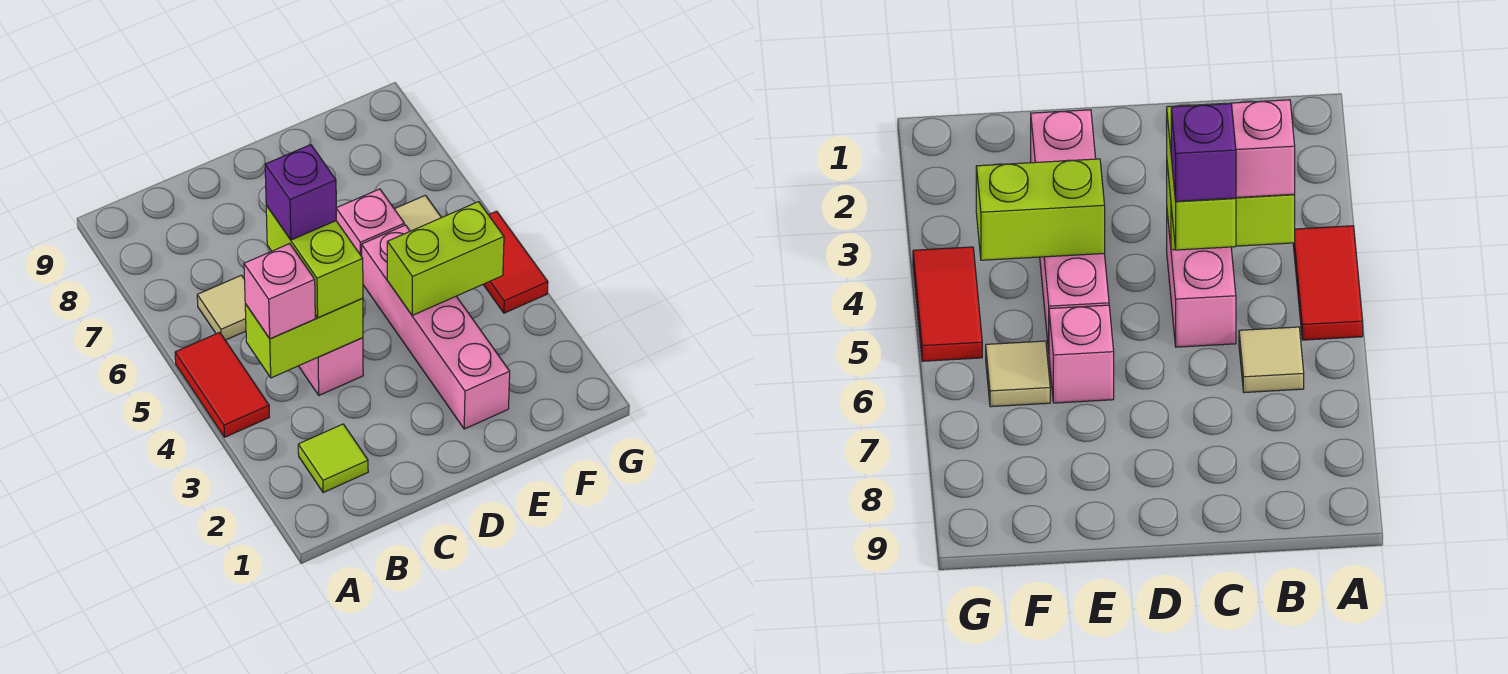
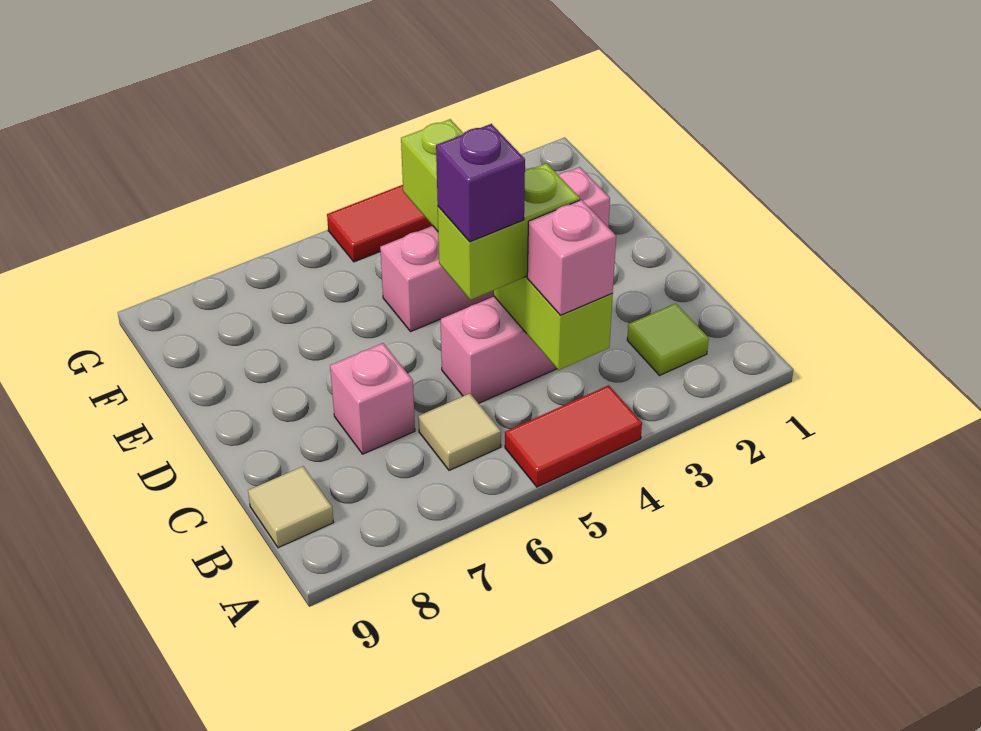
pink 1x1 brick [336,189,404,256] -> pink 1x1 brick moved to [330,343,415,454]
tan 1x1 tile [395,195,442,231] -> tan 1x1 tile moved to [248,466,334,548]

